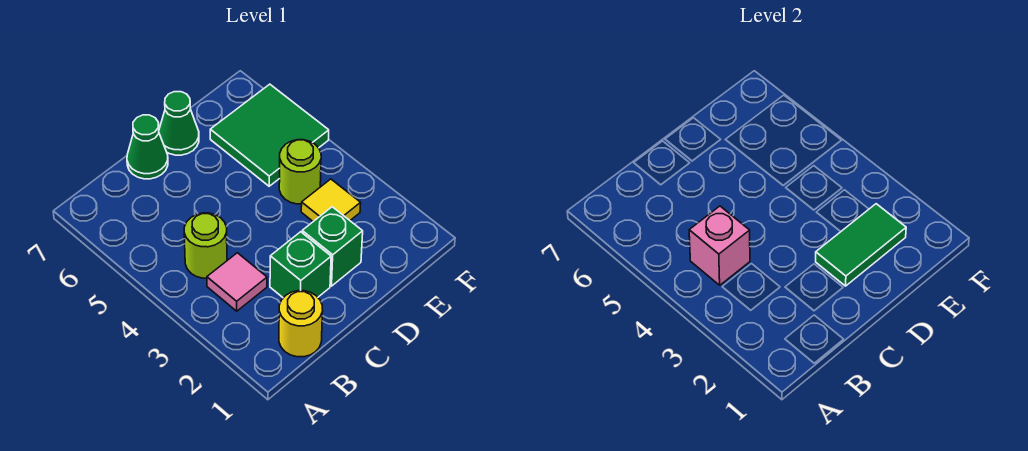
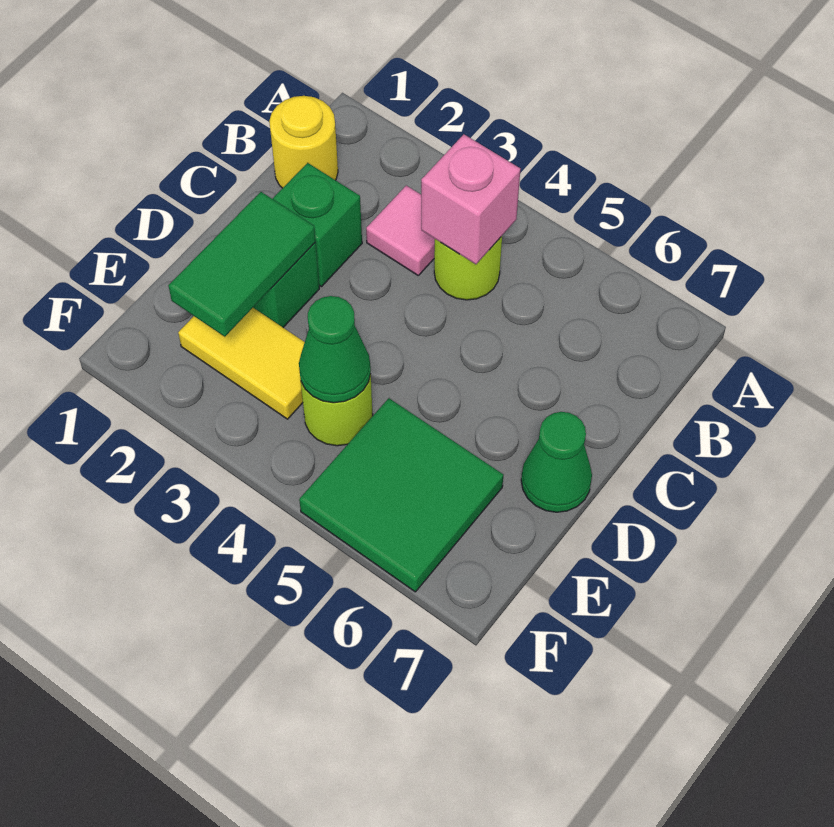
green 1x1 cone [127,115,168,179] -> green 1x1 cone moved to [299,296,371,403]
yellow 1x1 tile [301,179,361,221] -> yellow 1x2 tile [178,308,305,419]

